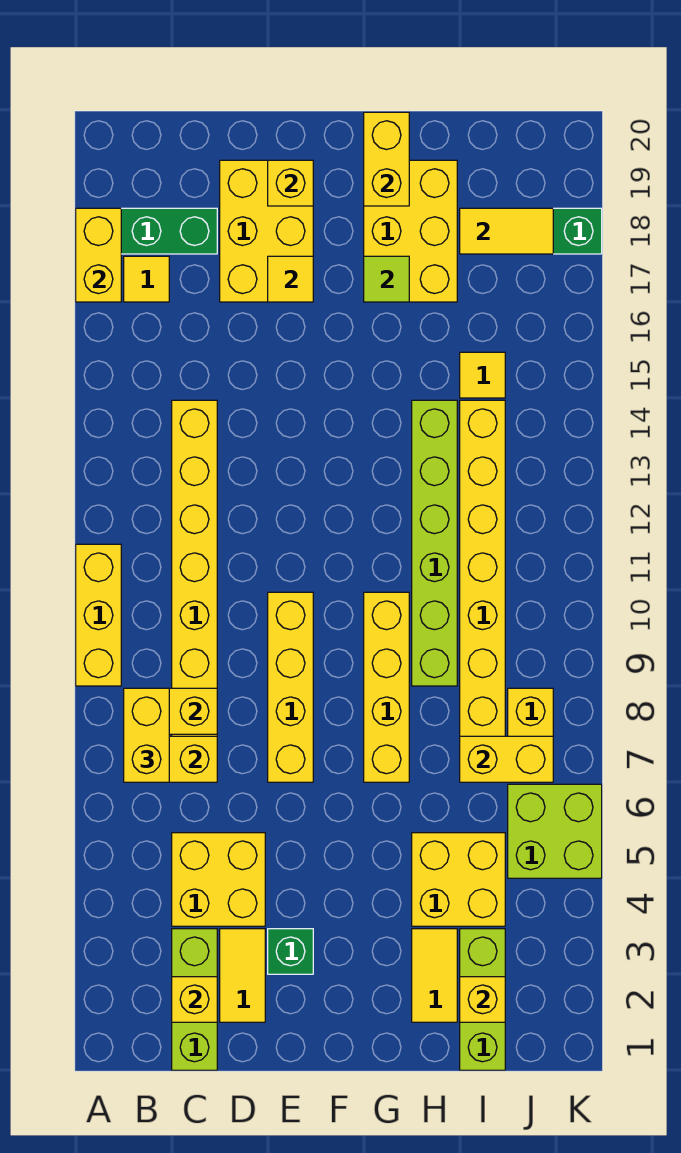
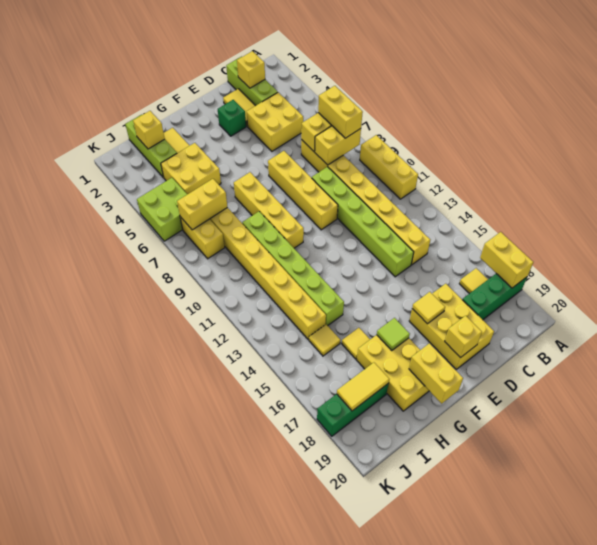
none -> lime 1x6 brick [312,167,414,277]
none -> yellow 1x1 tile [342,328,370,359]

